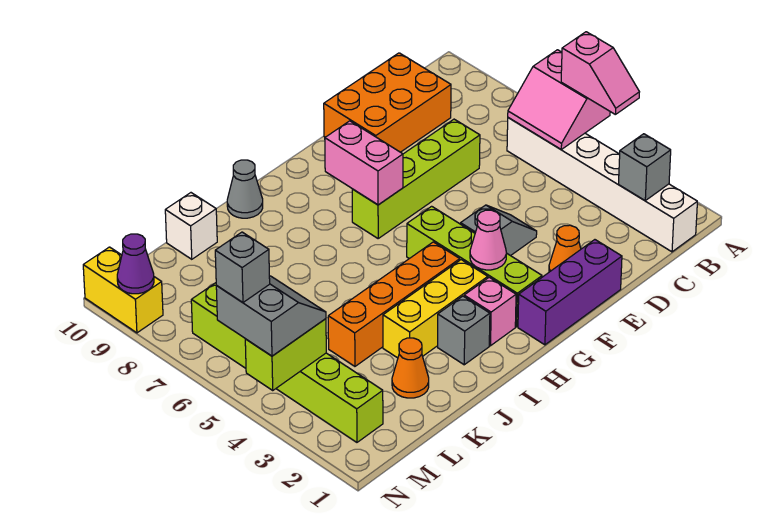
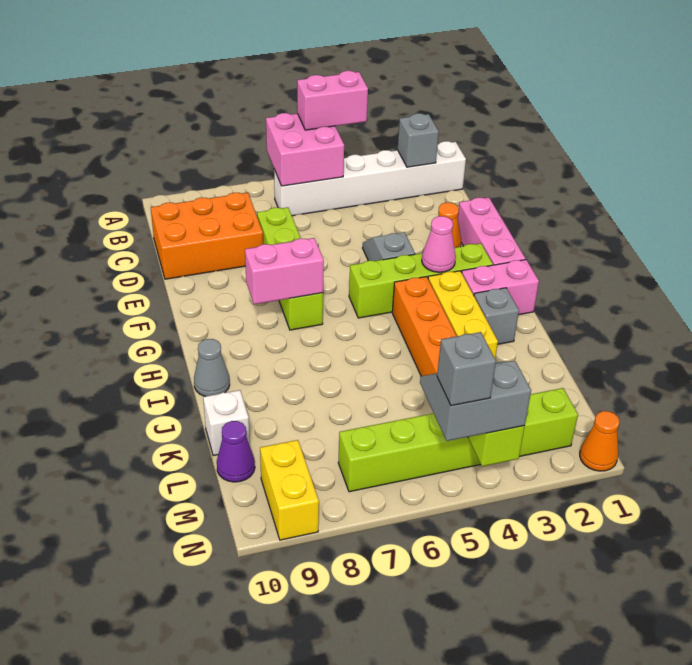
pink 1x2 slope [561,32,639,114] -> pink 1x2 brick [297,71,368,130]
pink 2x2 slope [508,50,610,149] -> pink 2x2 brick [266,113,344,186]
orange 2x3 brick [324,53,451,152] -> orange 2x3 brick turned to [151,193,263,279]
purple 1x3 brick [518,240,622,345] -> pink 1x3 brick [458,197,526,265]
pink 1x1 brick [464,277,516,346] -> pink 1x2 brick [462,260,539,315]
orange 1x1 cone [392,338,429,398] -> orange 1x1 cone moved to [580,411,620,471]
yellow 1x2 brick [83,247,163,333] -> yellow 1x2 brick turned to [260,440,319,540]
purple 1x1 cone [117,234,154,294] -> purple 1x1 cone moved to [217,421,255,482]

